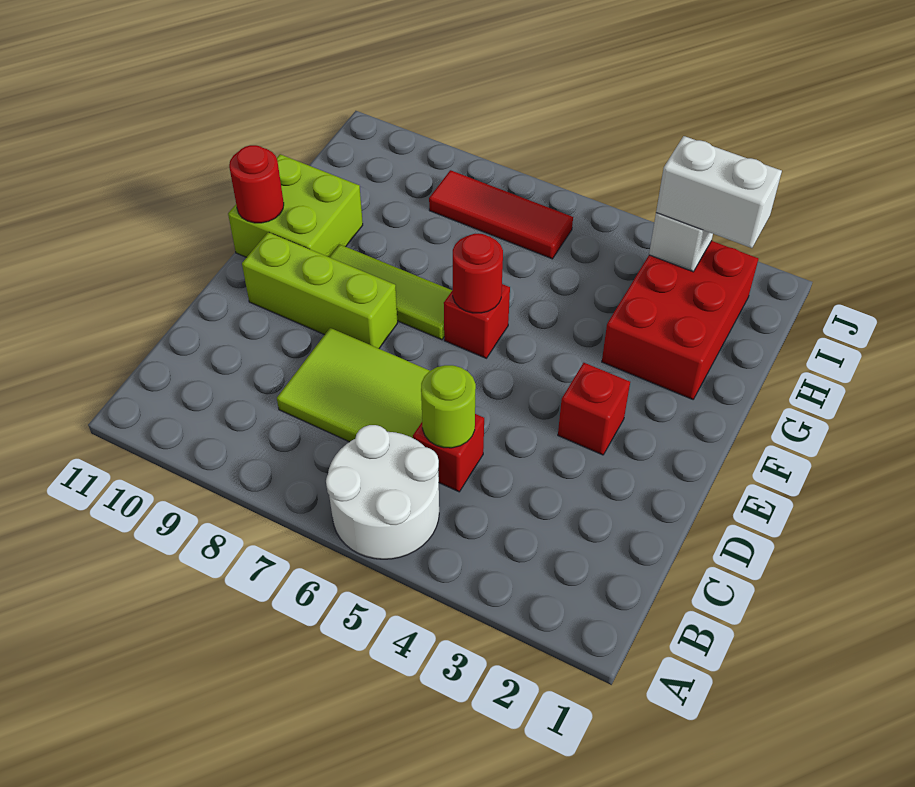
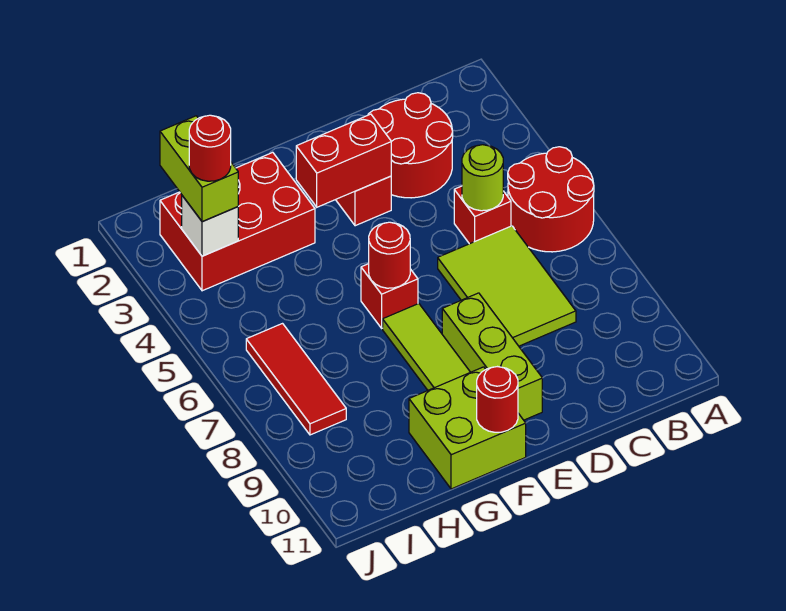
white 2x2 round brick [326,425,439,559] -> red 2x2 round brick [508,147,594,252]
none -> red 2x2 round brick [368,93,453,198]
none -> red 1x2 brick [296,114,391,207]
white 1x2 brick [656,136,782,248] -> lime 1x2 brick [160,116,238,222]
none -> red 1x1 round brick [189,115,231,181]

